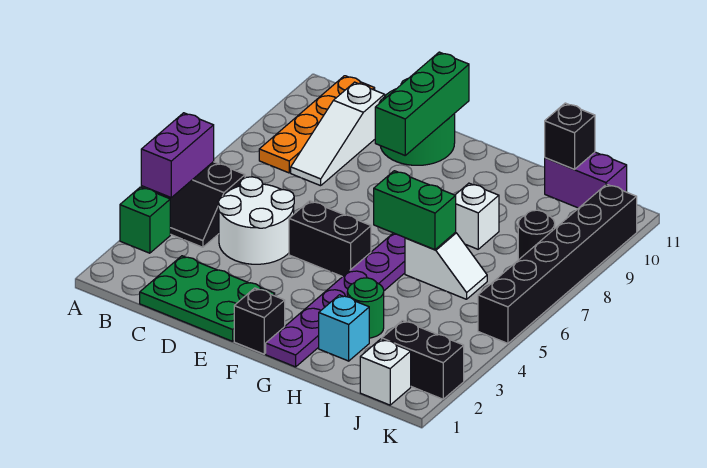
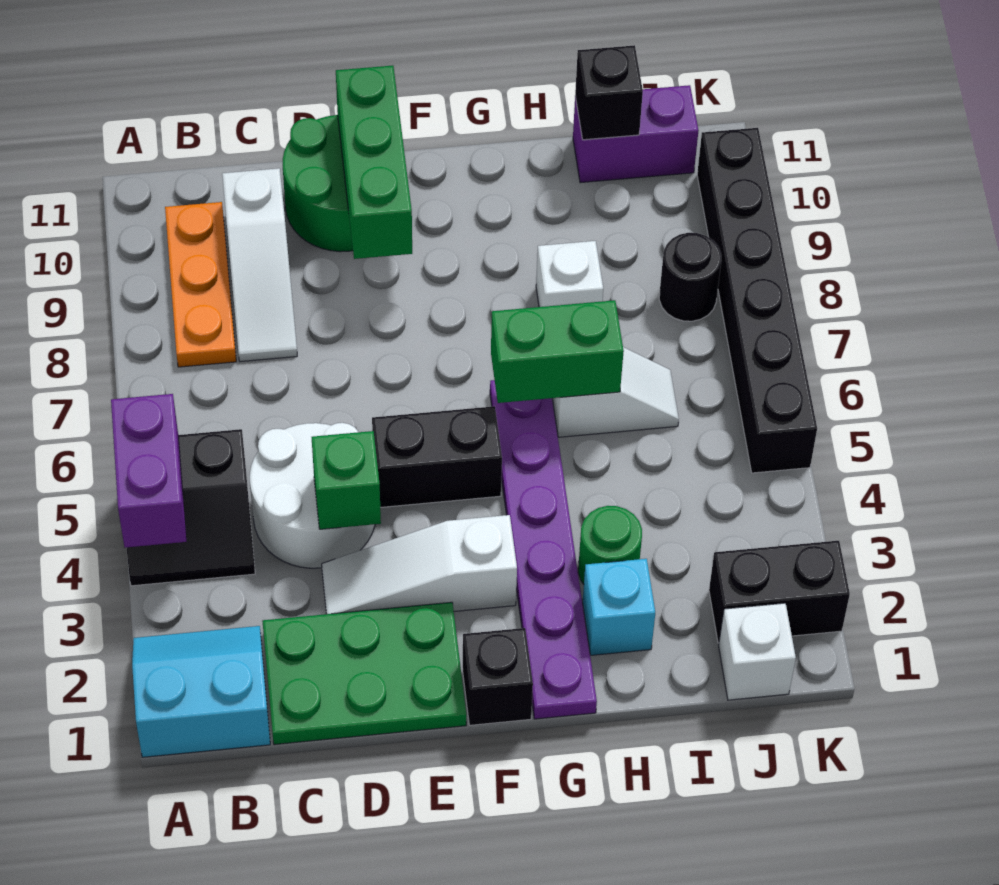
none -> cyan 2x2 slope [132,626,270,757]
green 1x1 brick [120,187,170,253] -> green 1x1 brick moved to [312,431,381,529]
orange 1x4 plate [259,76,375,173] -> orange 1x3 plate [165,202,236,367]
none -> white 1x3 slope [322,515,517,614]

